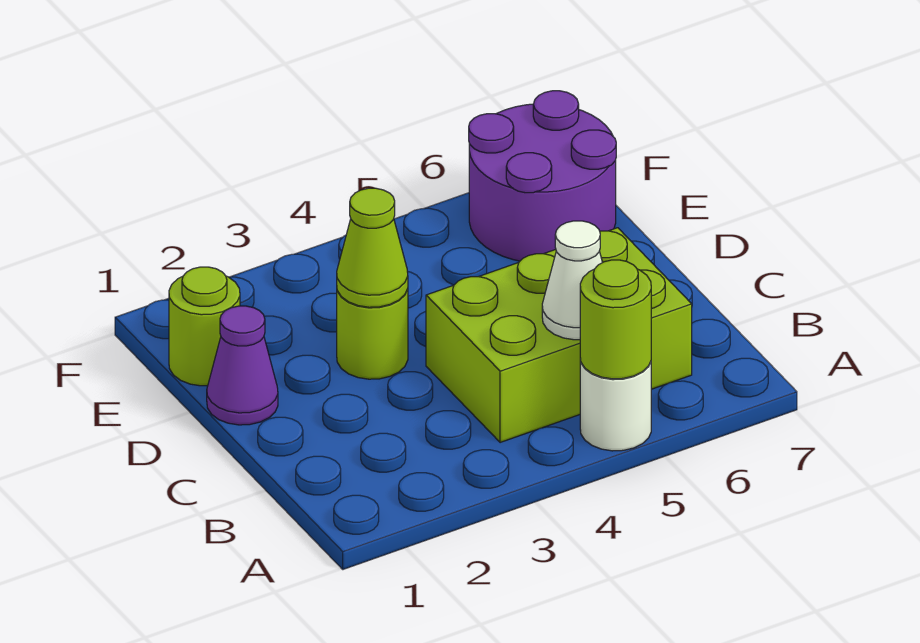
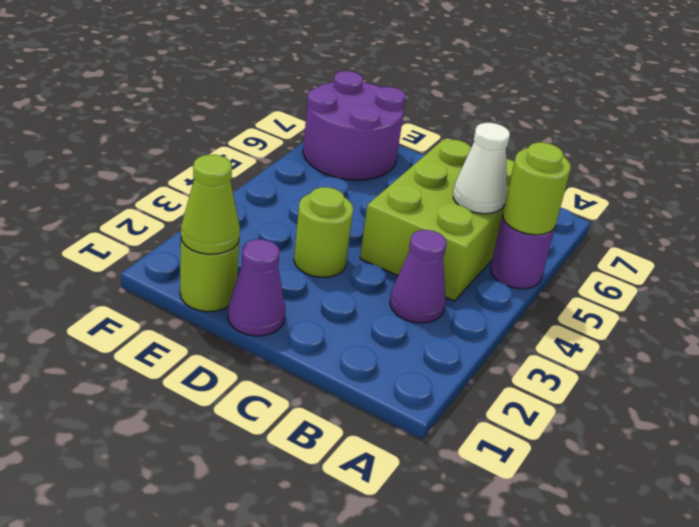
white 1x1 round brick [580,359,651,451] -> purple 1x1 round brick [490,215,555,289]
none -> purple 1x1 cone [390,230,446,323]
lime 1x1 cone [337,188,408,307] -> lime 1x1 cone moved to [181,155,240,254]

